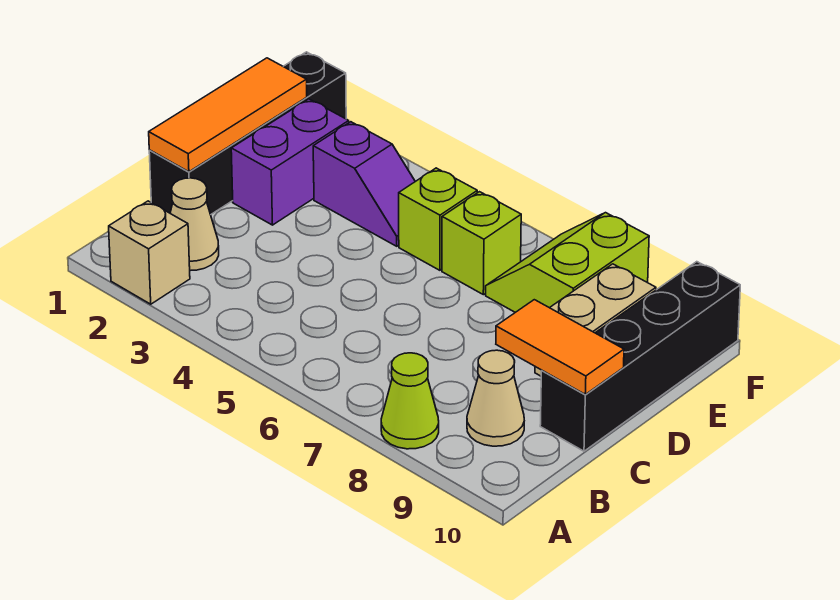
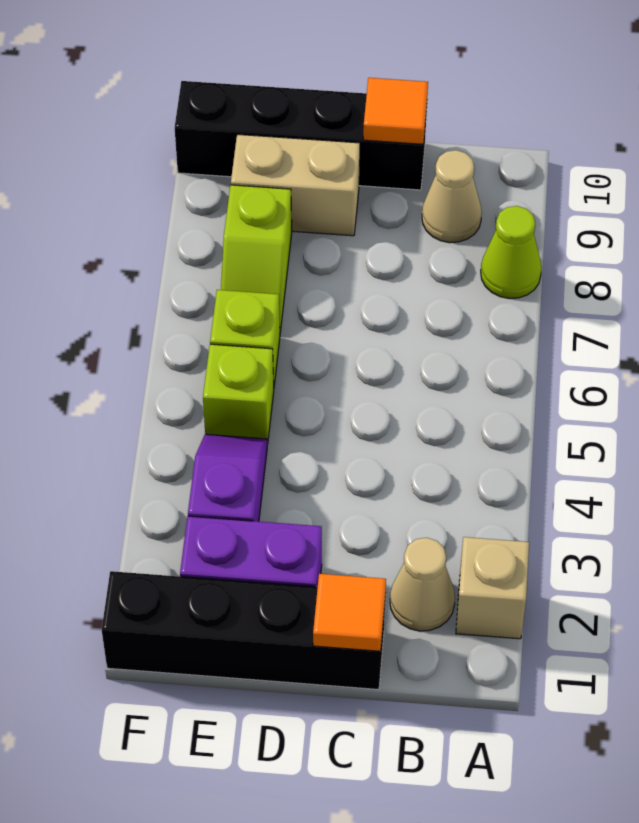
orange 1x3 tile [149,58,307,172] -> orange 1x1 tile [313,574,386,651]
orange 1x2 tile [496,300,624,394] -> orange 1x1 tile [363,78,428,144]
lime 2x2 slope [486,213,649,312] -> lime 1x2 slope [221,185,292,332]

